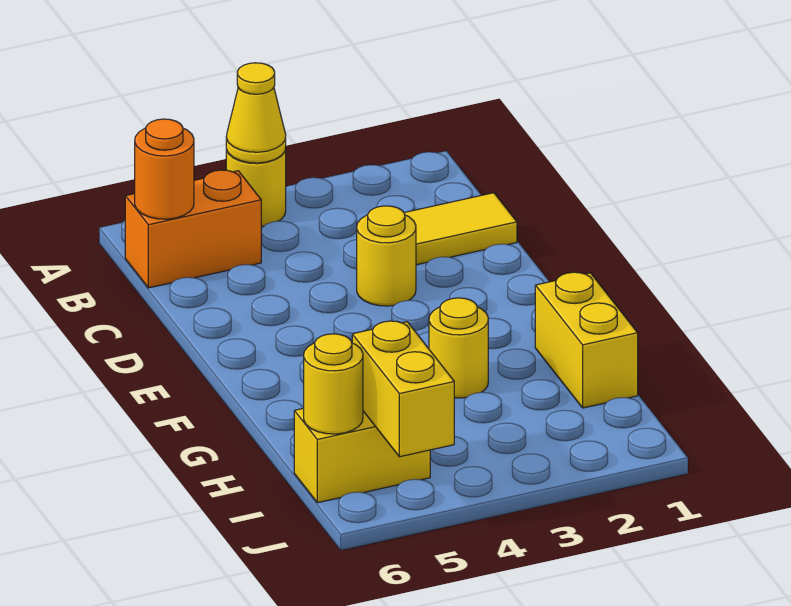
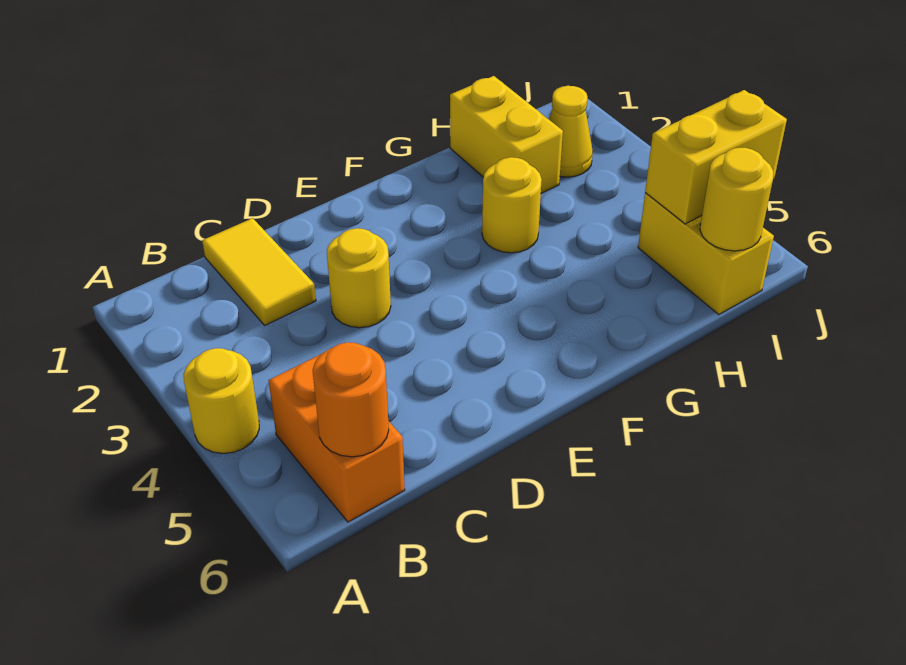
yellow 1x1 cone [226,63,286,163] -> yellow 1x1 cone moved to [549,86,593,177]
yellow 1x2 brick [535,272,638,408] -> yellow 1x2 brick turned to [450,76,563,193]

